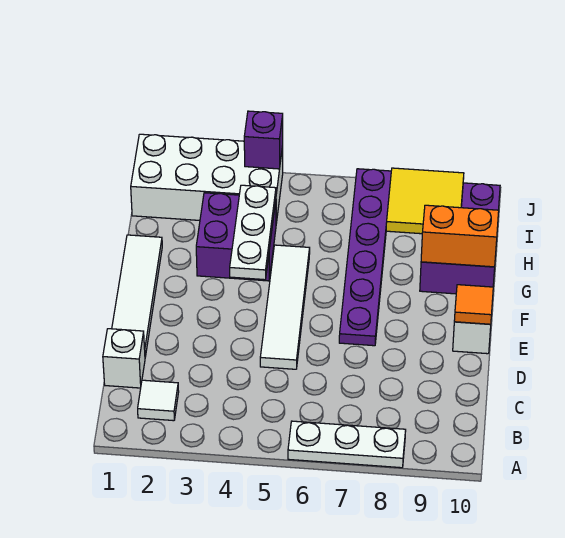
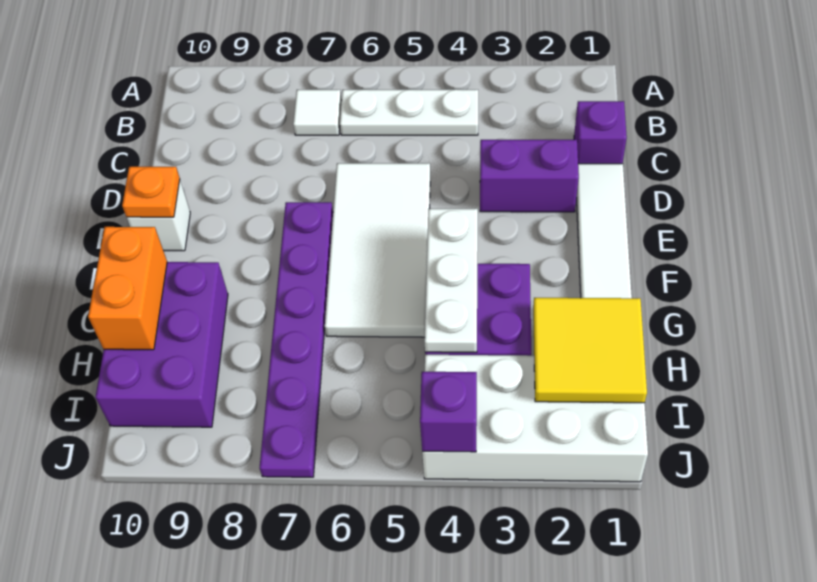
white 1x3 plate [288,421,406,468] -> white 1x3 plate moved to [340,89,478,135]
white 1x1 tile [138,380,179,421] -> white 1x1 tile moved to [293,90,342,135]
white 1x1 brick [103,329,145,388] -> purple 1x1 brick [574,101,627,164]
none -> purple 1x2 brick [480,140,579,212]
white 1x4 tile [260,245,310,369] -> white 2x4 tile [325,163,430,337]
orange 1x1 tile [454,285,493,324] -> orange 1x1 plate [122,167,180,217]
orange 1x2 brick [421,205,499,267] -> orange 1x2 brick turned to [88,227,167,350]
yellow 2x2 tile [386,168,464,234] -> yellow 2x2 tile moved to [533,298,647,403]

